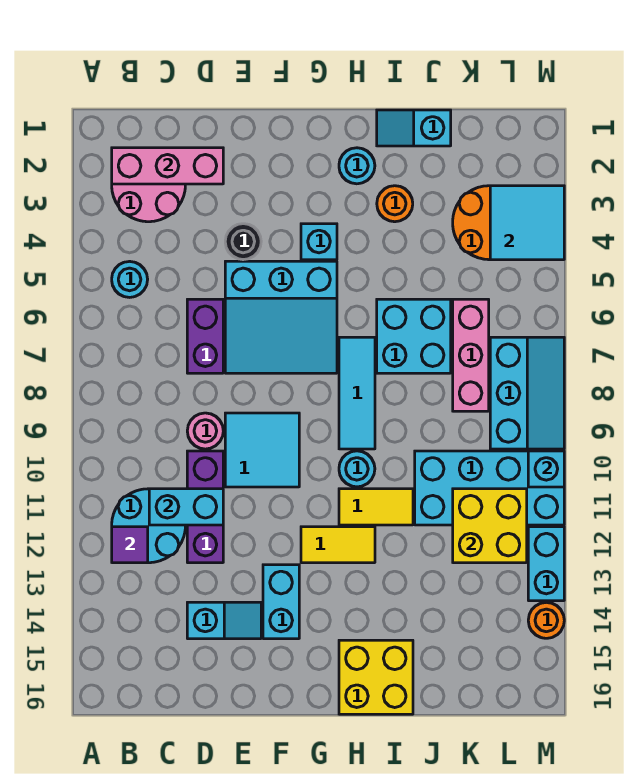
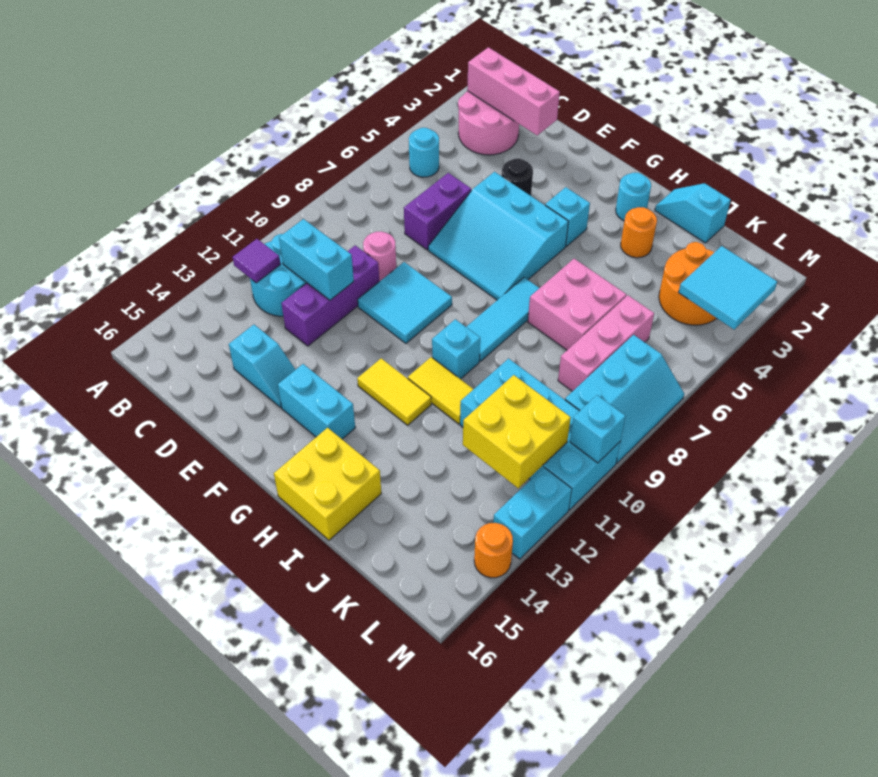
cyan 1x2 brick [263,565,299,639] -> cyan 1x2 brick turned to [278,364,355,439]
cyan 1x1 round brick [339,451,375,487] -> cyan 1x1 brick [432,319,480,379]
cyan 2x2 brick [377,299,451,373] -> pink 2x2 brick [528,259,626,350]

